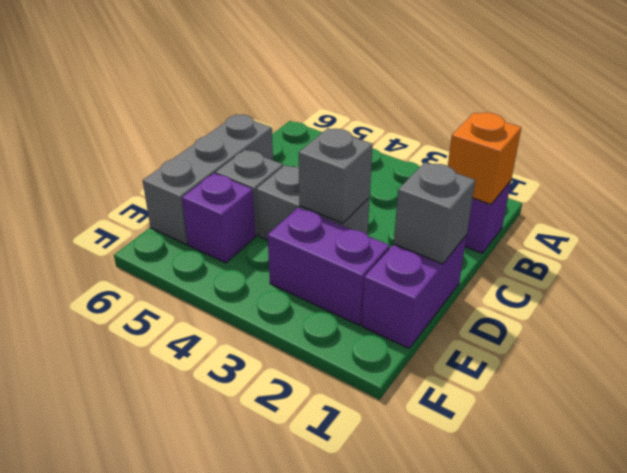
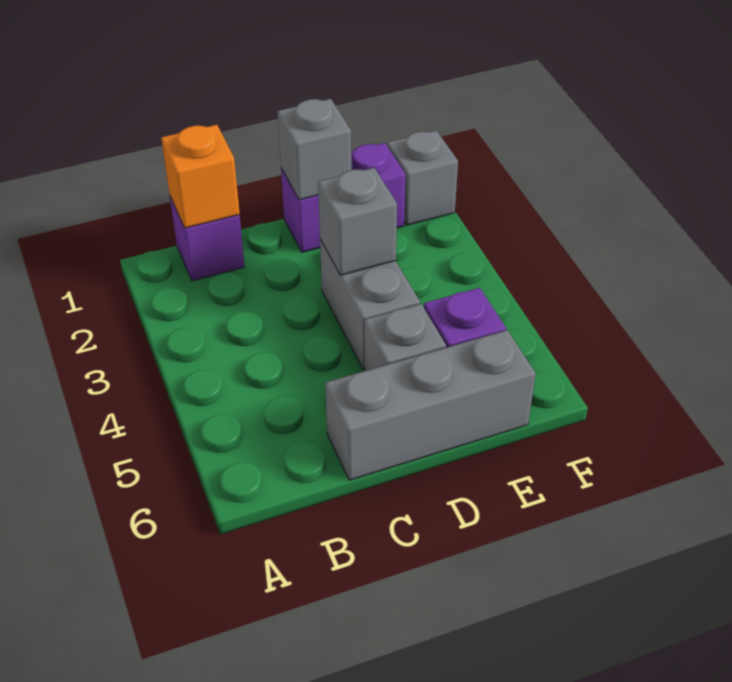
purple 1x2 brick [268,208,390,325] -> none
none -> grey 1x1 brick [387,130,458,225]

